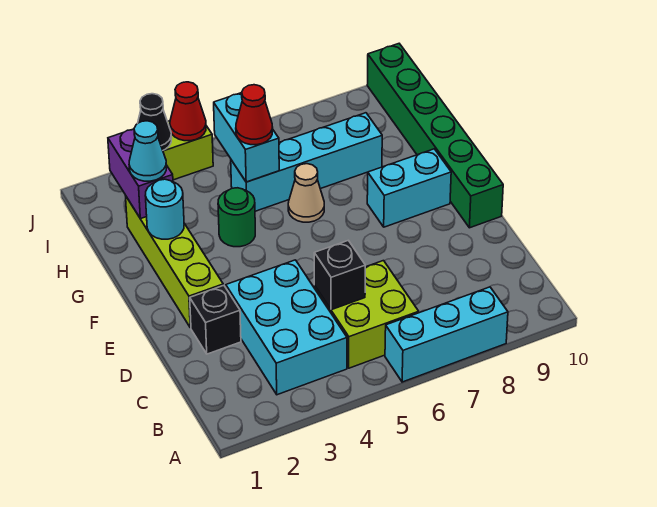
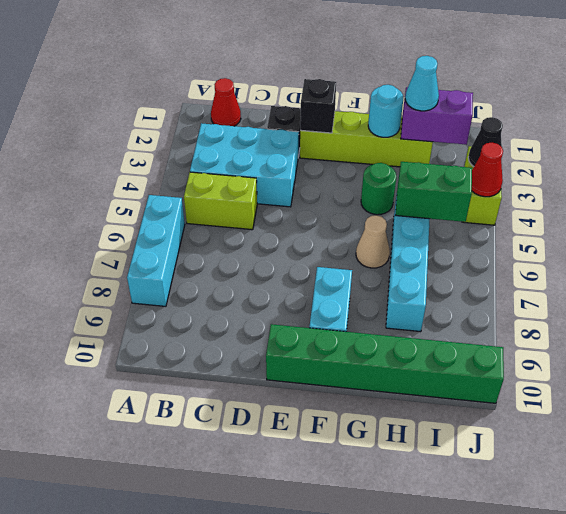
lime 2x2 brick [314,261,419,368] -> lime 1x2 brick [184,172,257,230]
black 1x1 brick [314,240,365,310] -> black 1x1 brick moved to [300,79,336,133]
cyan 1x2 brick [214,93,279,182] -> green 1x2 brick [395,162,472,222]
red 1x1 cone [236,85,273,145] -> red 1x1 cone moved to [211,78,241,126]

